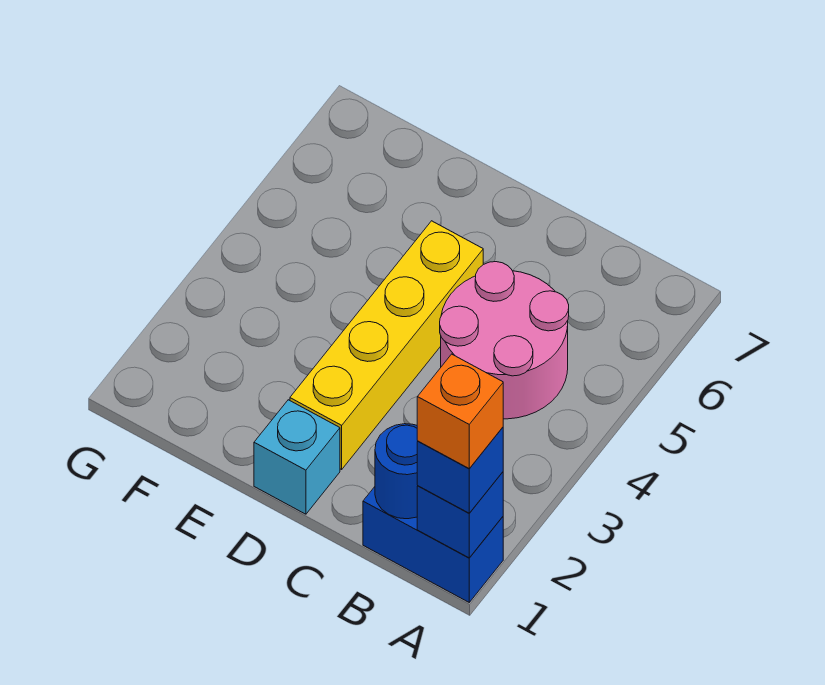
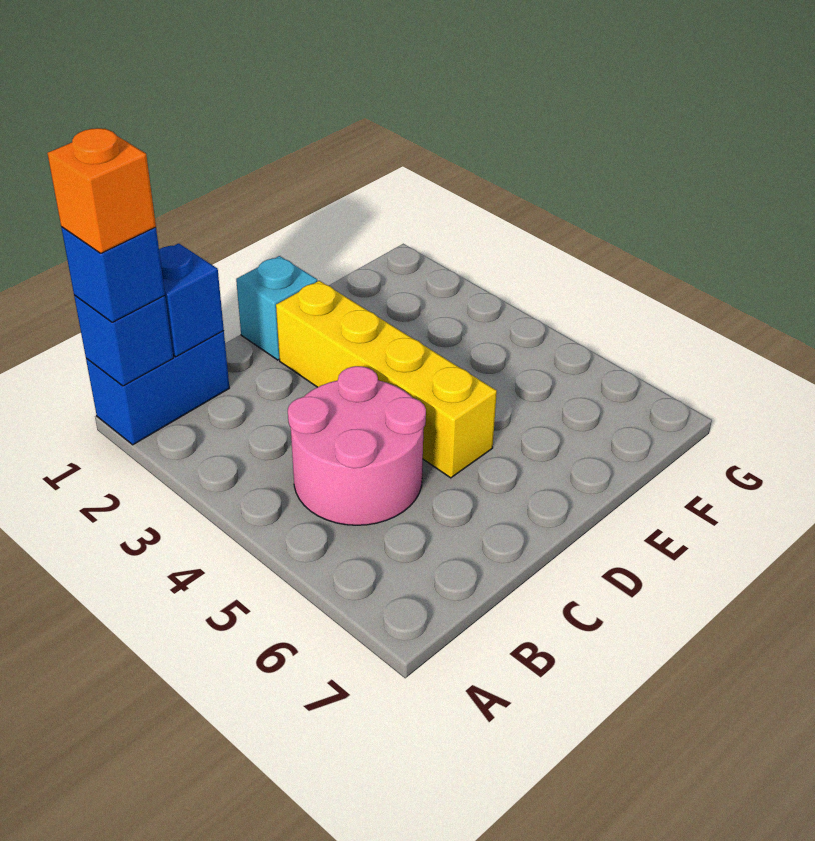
blue 1x1 round brick [375,424,418,519] -> blue 1x1 brick [159,243,224,357]

